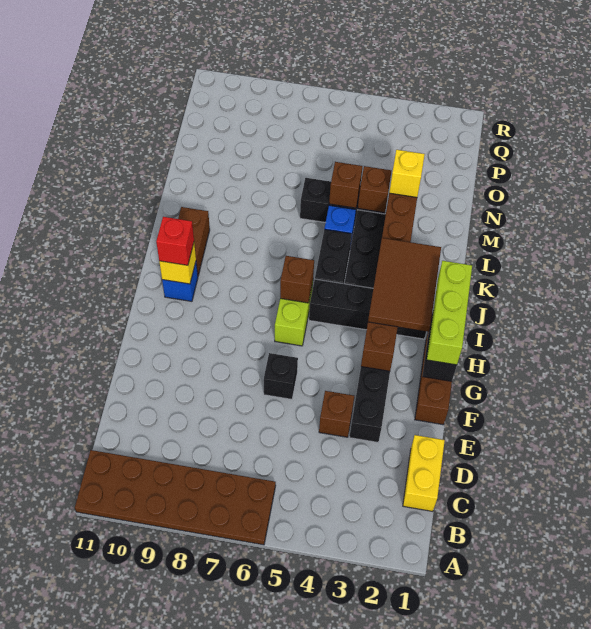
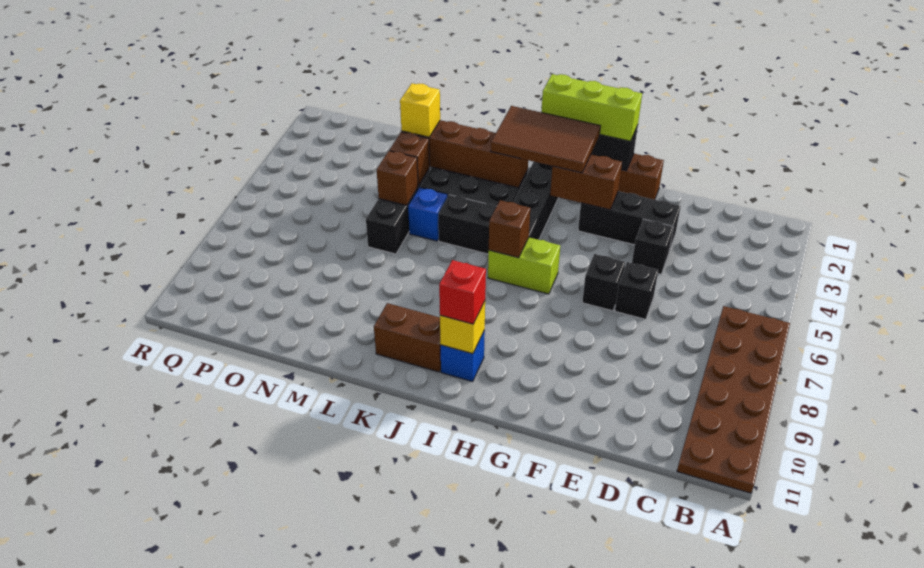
yellow 1x2 brick [403,435,445,511] -> none
brown 1x1 brick [319,391,354,437] -> black 1x1 brick [632,219,674,274]
none -> black 1x1 brick [615,262,658,319]

